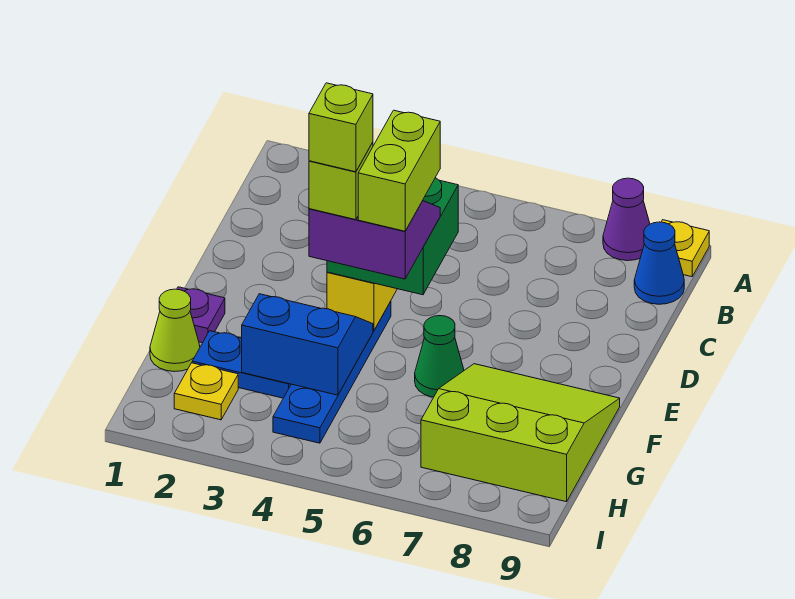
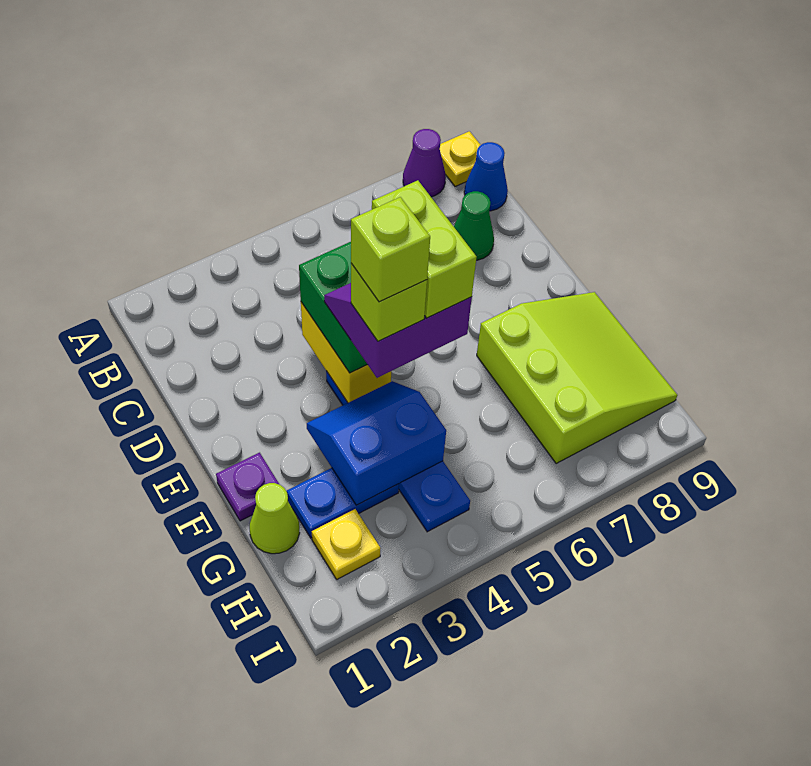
green 1x1 cone [415,316,464,397] -> green 1x1 cone moved to [454,191,494,260]
lime 3x3 slope [421,364,620,502] -> lime 3x3 slope turned to [477,292,677,463]

